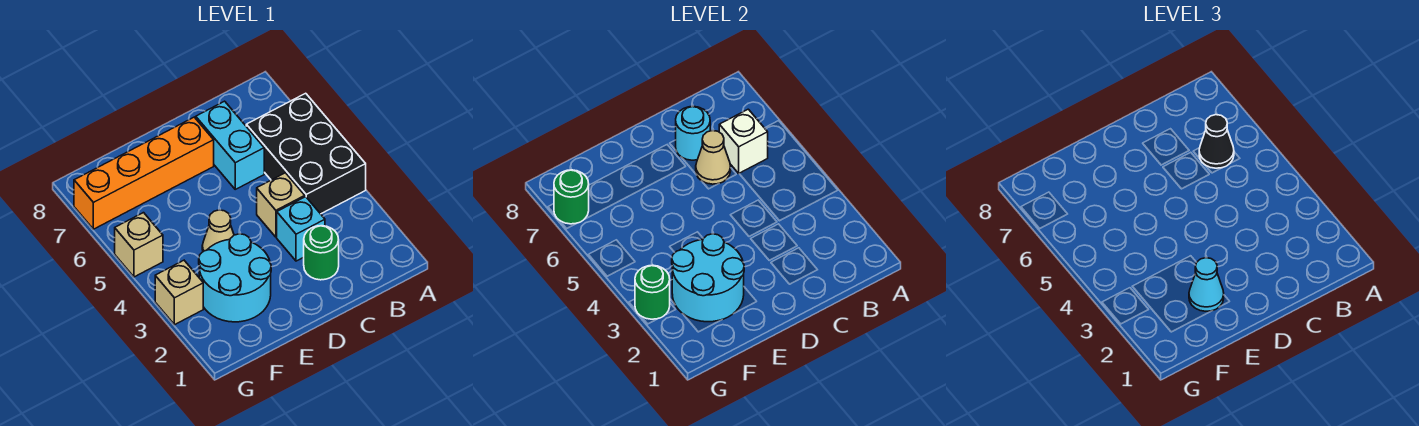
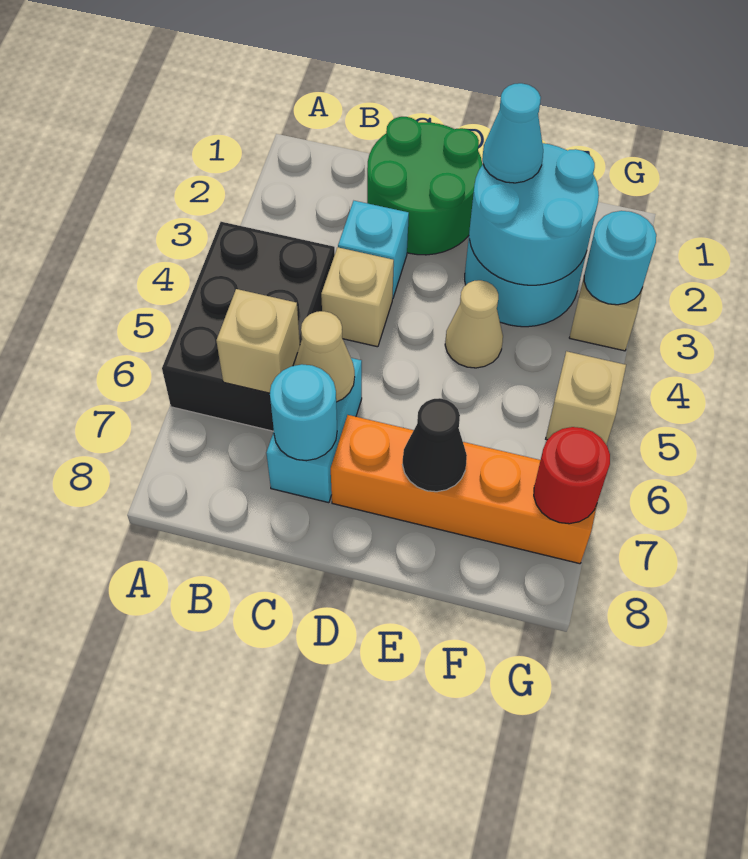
white 1x1 brick [719,109,768,173] -> tan 1x1 brick [216,289,300,393]
black 1x1 cone [1199,115,1234,168] -> black 1x1 cone moved to [403,398,467,492]
green 1x1 round brick [304,226,339,280] -> green 2x2 round brick [367,117,482,255]
green 1x1 round brick [635,265,670,319] -> cyan 1x1 round brick [584,211,656,305]
green 1x1 round brick [554,170,589,224] -> red 1x1 round brick [534,427,610,524]

